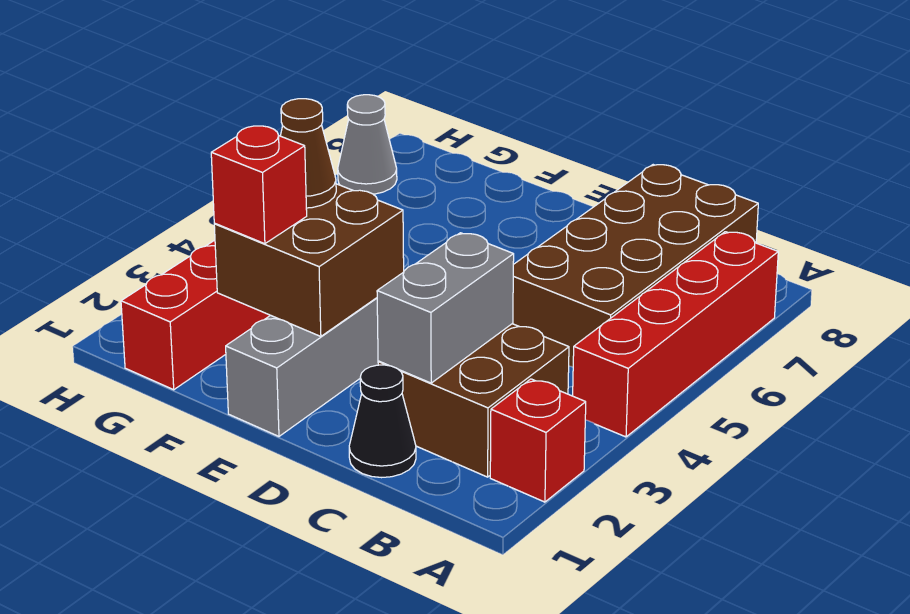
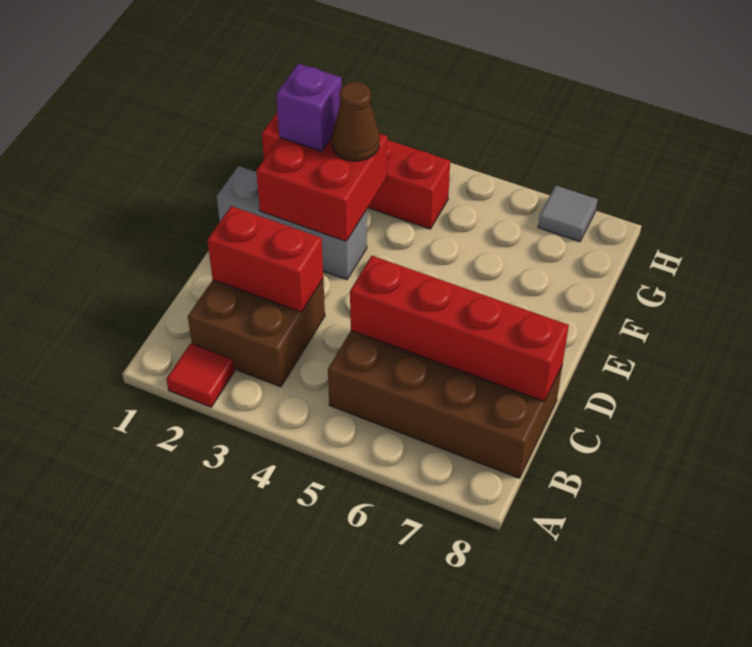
red 1x1 brick [490,379,586,502] -> red 1x1 tile [166,343,235,407]
red 1x4 brick [573,232,778,437] -> red 1x4 brick moved to [350,256,569,401]
black 1x1 cone [349,365,416,478] -> none
grey 1x2 brick [377,233,514,383] -> red 1x2 brick [207,206,323,312]
brown 2x2 brick [214,184,404,336] -> red 2x2 brick [256,134,387,241]
red 1x1 brick [211,126,307,244] -> purple 1x1 brick [276,64,342,151]
grey 1x1 cone [338,95,397,194] -> grey 1x1 tile [538,186,598,242]

